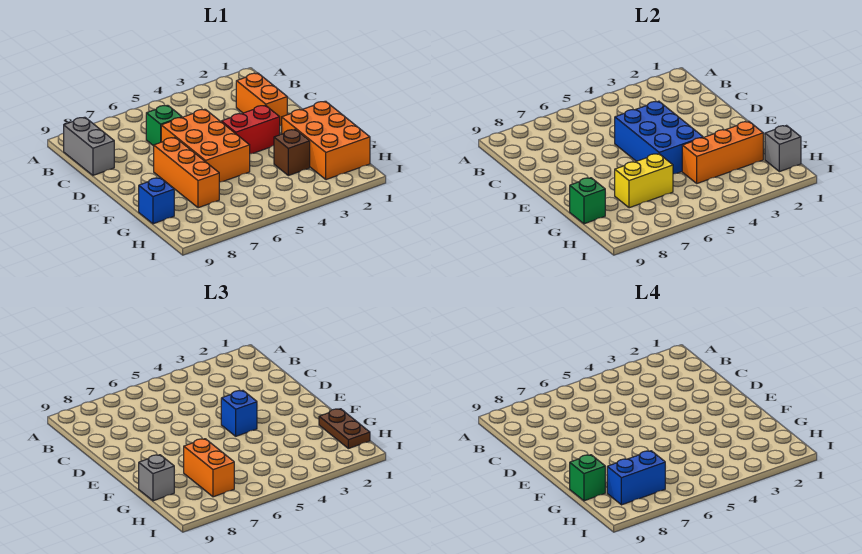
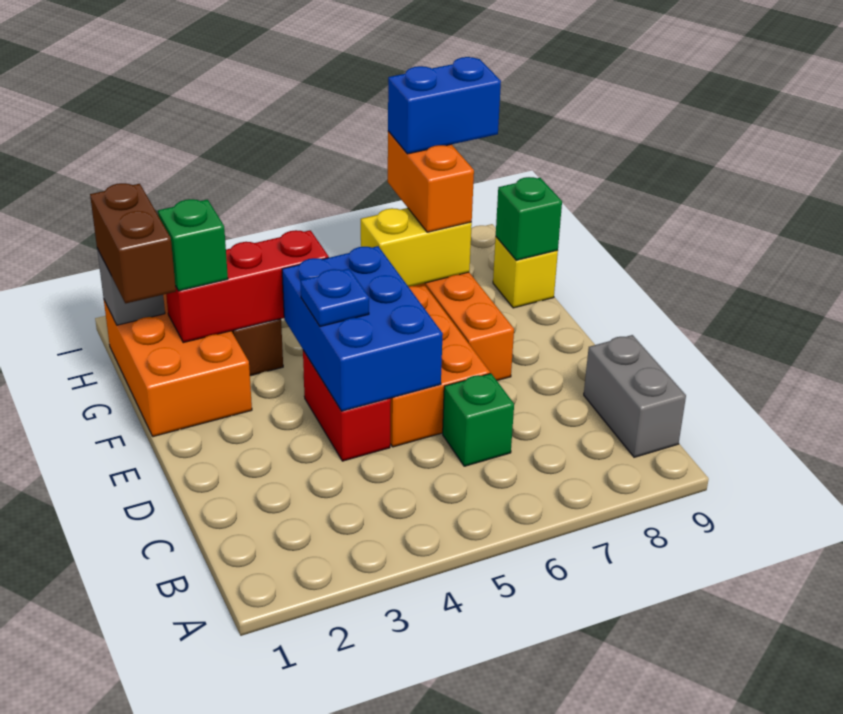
orange 1x2 brick [236,73,287,126] -> none
red 1x2 brick [221,105,280,154] -> red 1x2 brick turned to [303,350,391,461]
blue 1x1 brick [221,390,257,436] -> blue 1x1 plate [300,269,369,327]
brown 1x2 plate [319,409,370,449] -> brown 1x2 brick [90,183,176,303]
orange 1x3 brick [682,121,763,183] -> red 1x3 brick [166,230,329,343]
blue 1x1 brick [139,178,174,224] -> yellow 1x1 brick [493,237,558,308]
grey 1x1 brick [139,455,174,501] -> none
green 1x1 brick [570,455,605,501] -> green 1x1 brick moved to [158,199,228,291]

